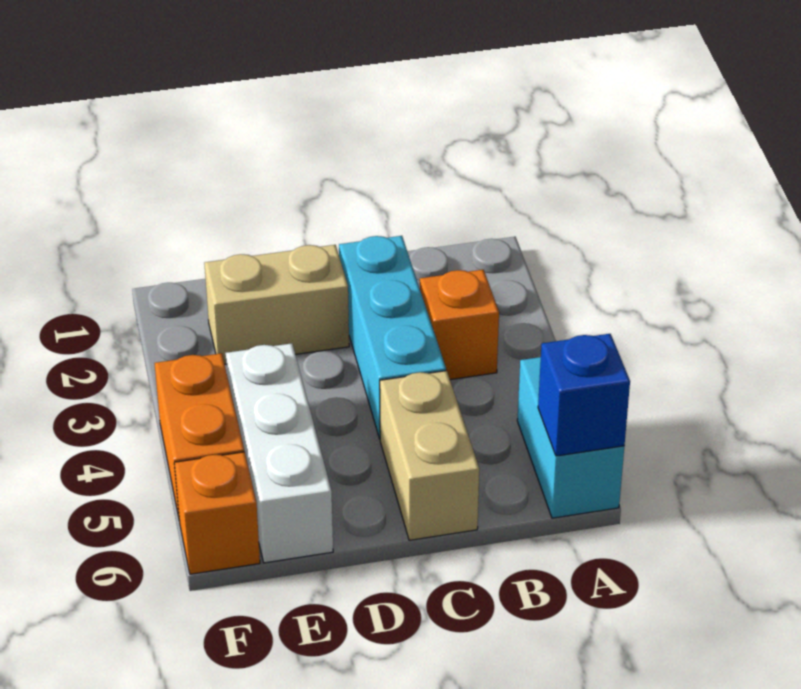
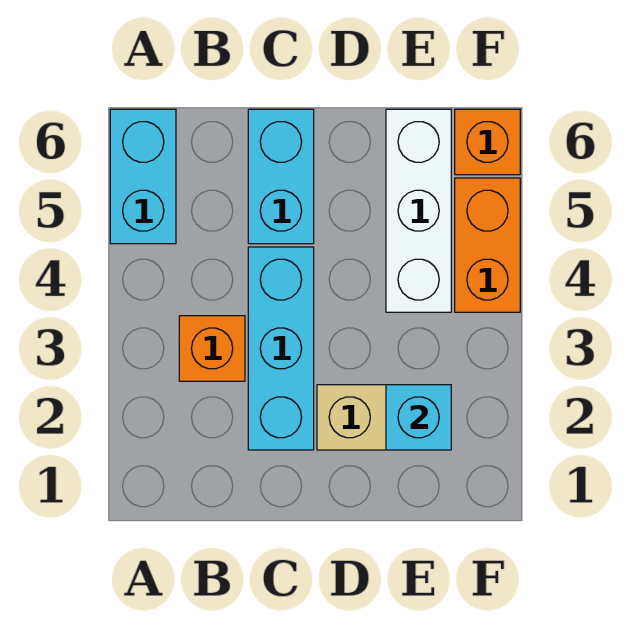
blue 1x1 brick [538,334,630,456] -> none
tan 1x2 brick [380,371,479,540] -> cyan 1x2 brick [248,109,314,244]
none -> cyan 1x1 brick [386,385,451,450]

